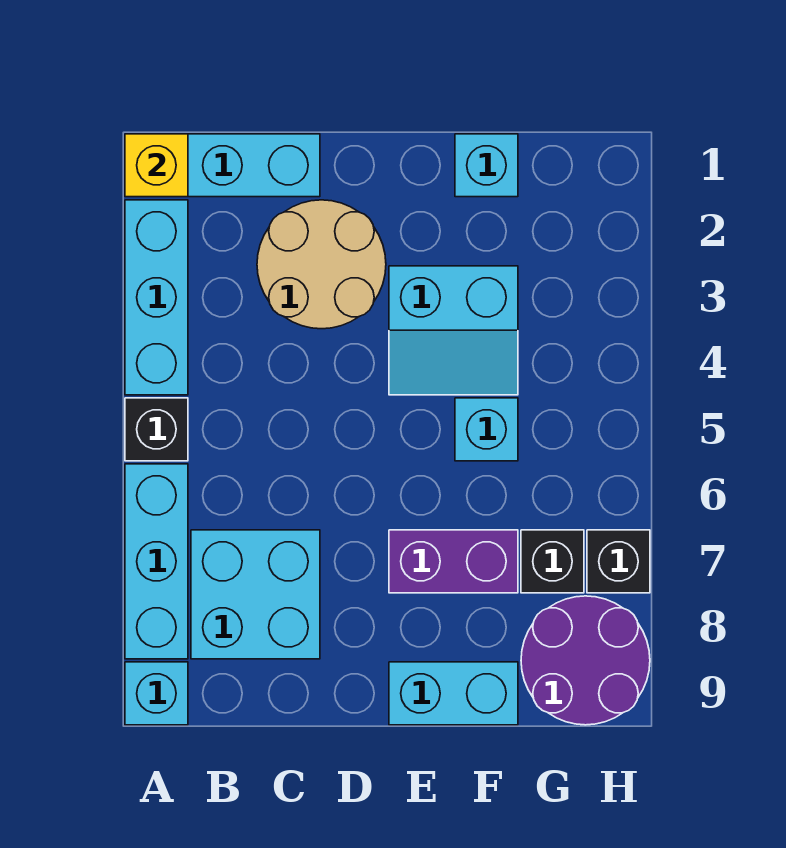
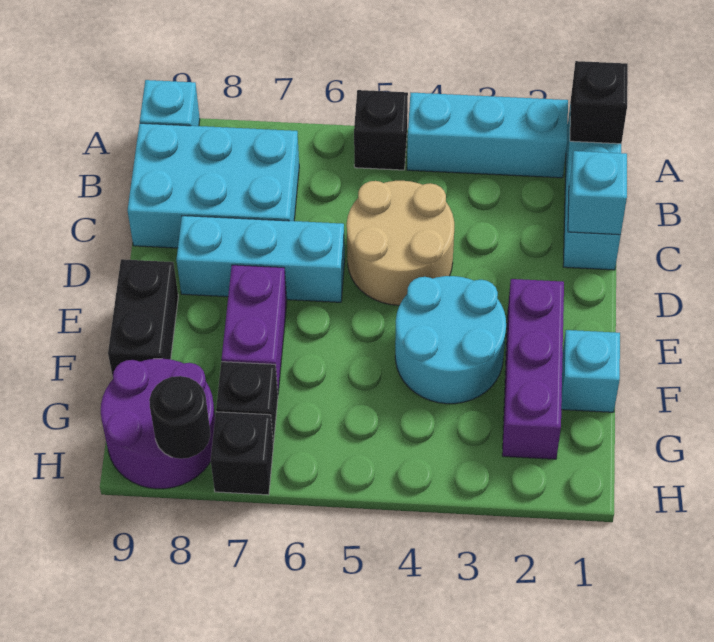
yellow 1x1 brick [125,134,188,197] -> black 1x1 brick [570,61,628,144]
cyan 1x3 brick [125,464,188,659] -> cyan 1x3 brick moved to [176,216,345,302]
cyan 2x2 brick [191,530,320,659] -> cyan 2x3 brick [127,123,299,248]
tan 2x2 round brick [257,200,386,329] -> tan 2x2 round brick moved to [347,181,454,305]
none -> purple 1x3 brick [502,279,564,459]
cyan 2x2 slope [389,266,518,395] -> cyan 2x2 round brick [395,276,506,404]
cyan 1x2 brick [389,662,518,725] -> black 1x2 brick [108,259,178,379]
cyan 1x1 brick [455,398,518,461] -> cyan 1x1 brick moved to [568,151,627,235]
none -> black 1x1 round brick [149,376,210,459]

